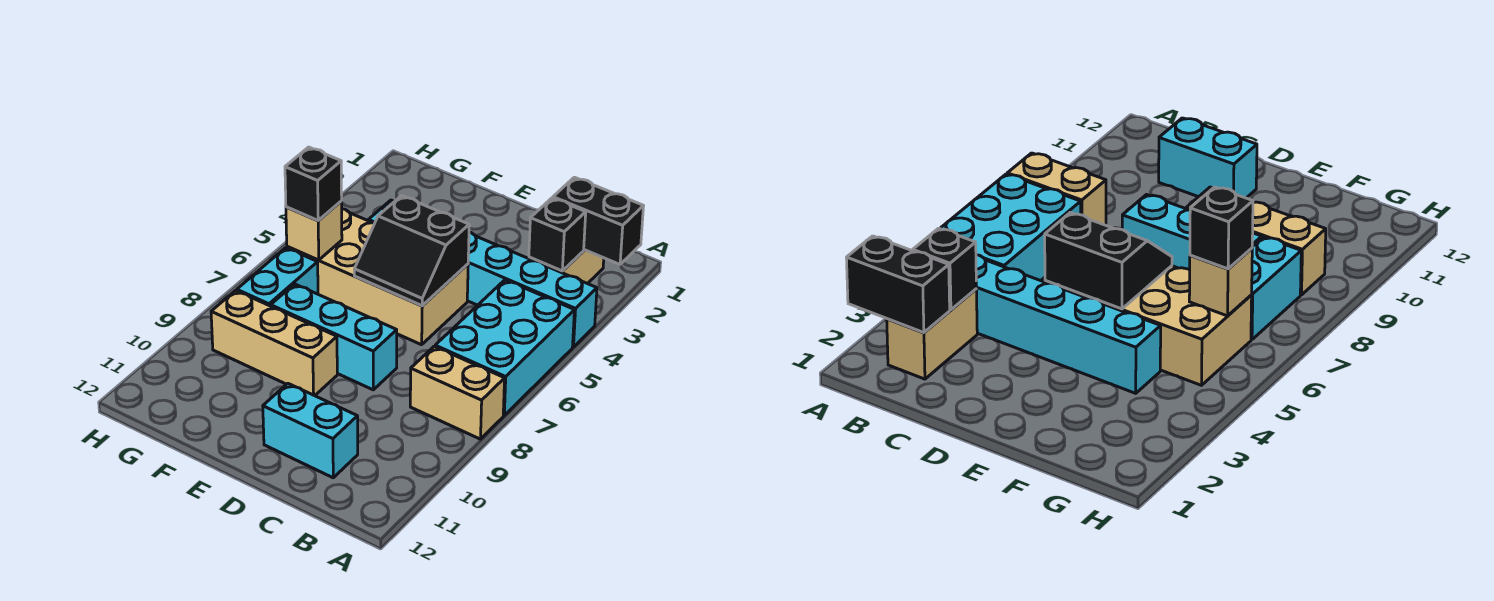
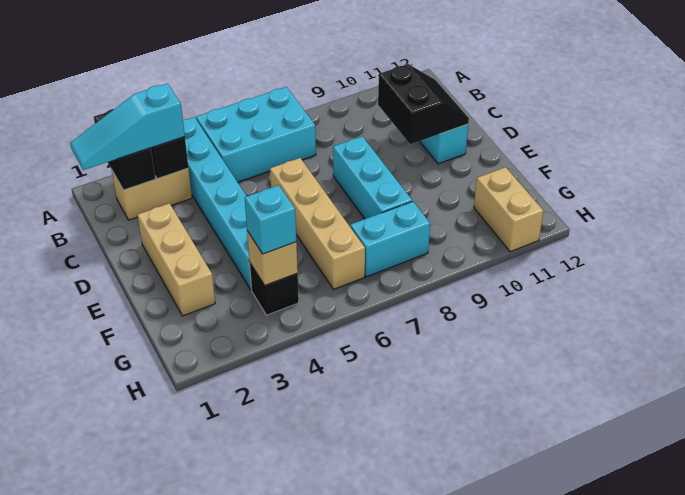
tan 1x2 brick [410,346,505,439] -> tan 1x2 brick moved to [474,167,544,252]
none -> cyan 1x3 slope [70,83,185,170]
tan 2x4 brick [287,209,468,345] -> tan 1x4 brick [270,158,365,289]
black 2x2 slope [354,196,469,306] -> black 2x2 slope moved to [378,64,469,144]
tan 1x3 brick [211,291,337,396] -> tan 1x3 brick moved to [137,203,215,316]
none -> cyan 1x1 brick [245,185,296,254]
tan 1x1 brick [286,201,342,260] -> tan 1x1 brick moved to [247,231,298,285]
black 1x1 brick [285,147,342,220] -> black 1x1 brick moved to [250,263,299,315]

